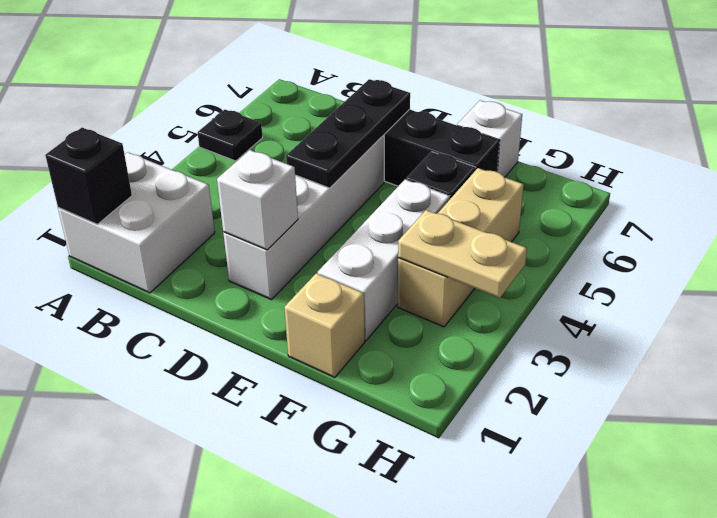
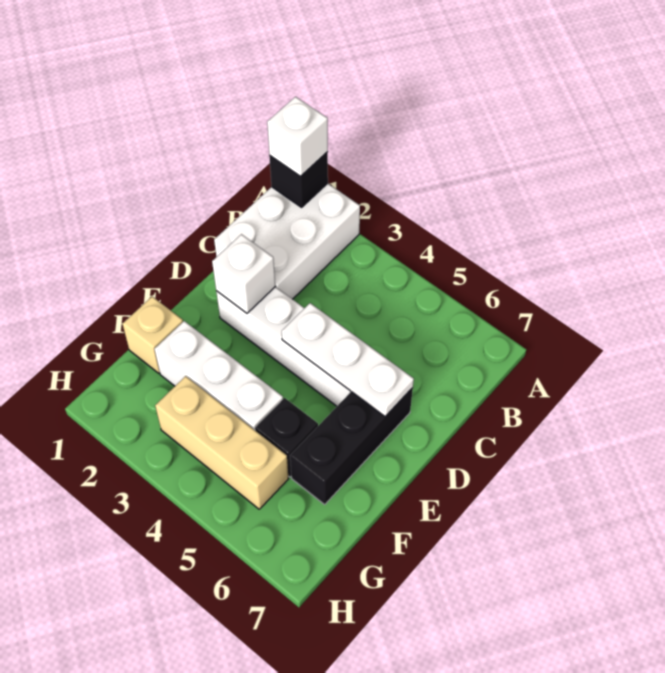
white 2x2 brick [58,152,215,293] -> white 2x3 brick [214,183,360,299]
black 1x1 plate [197,110,263,161] -> none
black 1x3 plate [286,79,410,188] -> white 1x3 plate [282,303,414,416]
white 1x1 brick [457,100,522,177] -> white 1x1 brick moved to [267,97,328,176]
tan 1x2 plate [398,210,527,298] -> none

